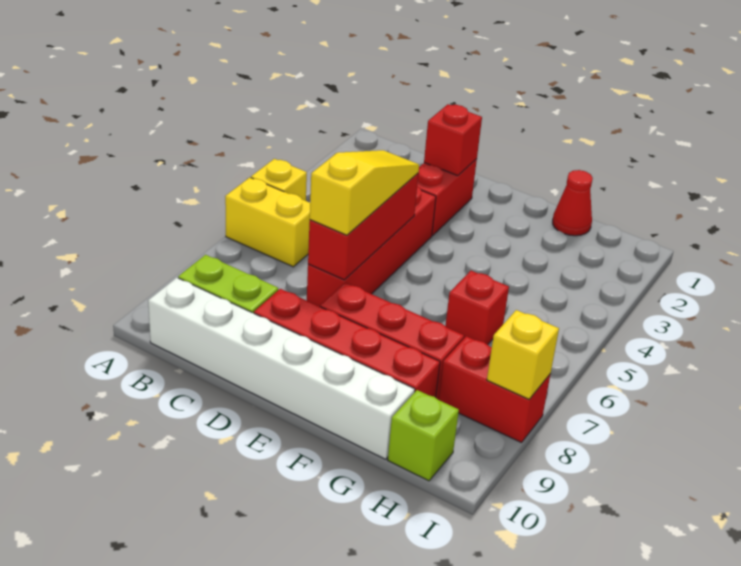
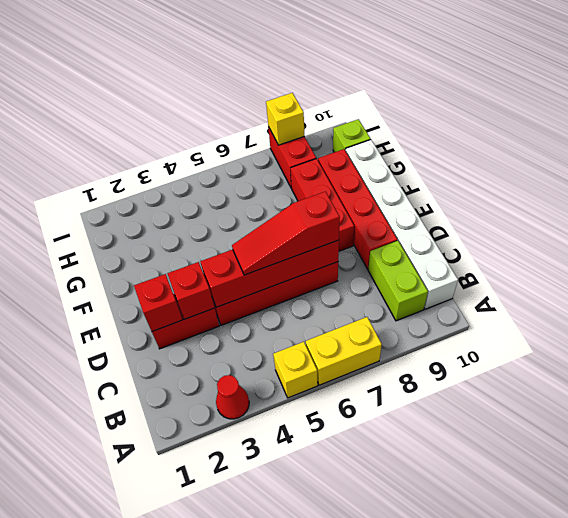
yellow 1x2 brick [225,177,310,267] -> yellow 1x2 brick turned to [306,317,382,385]
red 1x3 brick [308,173,418,280] -> red 1x4 brick [200,240,339,307]
yellow 1x3 slope [310,150,419,235] -> red 1x3 slope [232,192,340,275]
red 1x1 cone [553,170,593,236] -> red 1x1 cone moved to [216,375,249,419]
red 1x1 brick [445,271,509,345] -> red 1x1 brick moved to [167,262,215,319]

